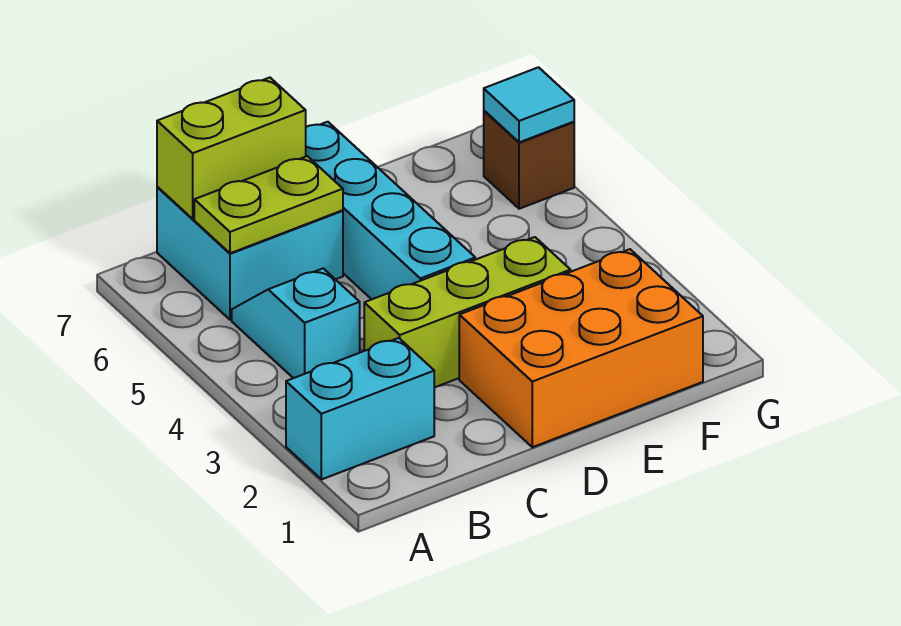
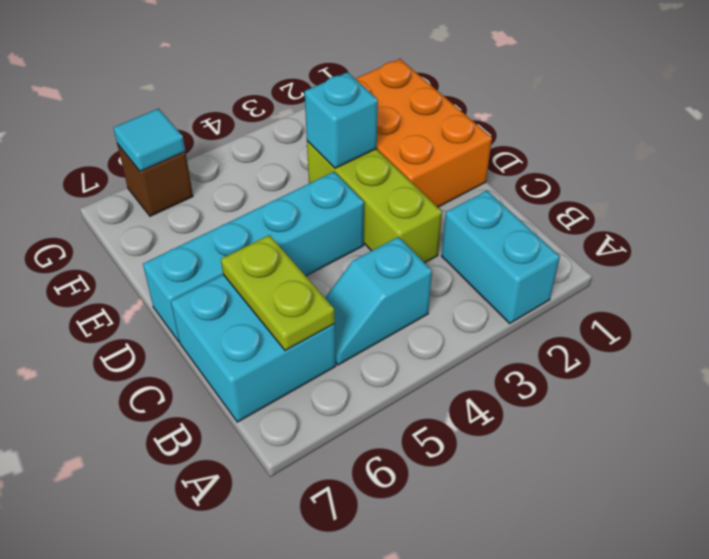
lime 1x2 brick [157,78,306,219] -> none
none -> cyan 1x1 brick [305,72,378,168]

